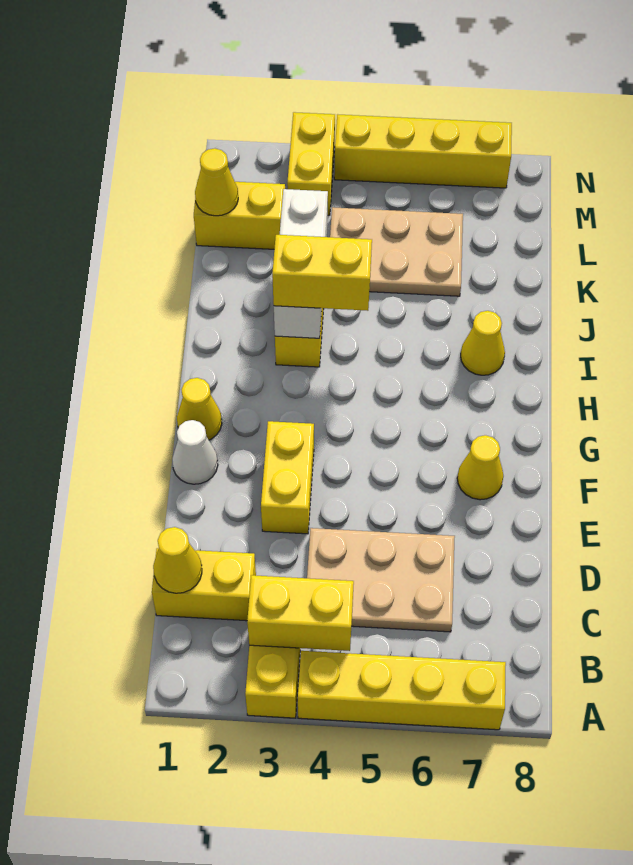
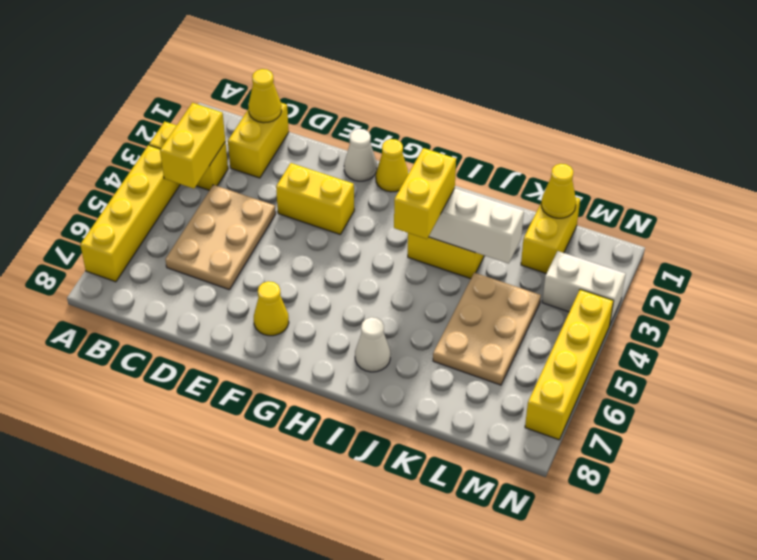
yellow 1x1 cone [461,311,505,375] -> white 1x1 cone [355,317,390,372]
yellow 1x2 brick [287,112,335,215] -> white 1x2 brick [542,251,626,324]

